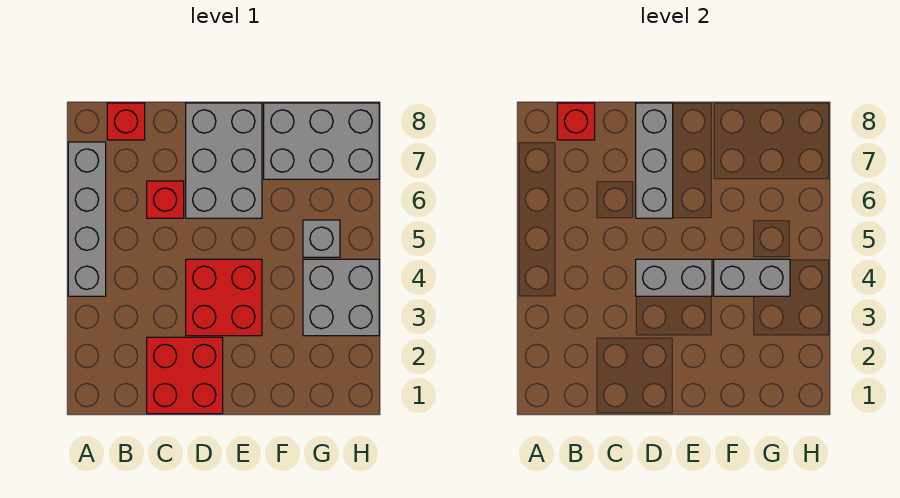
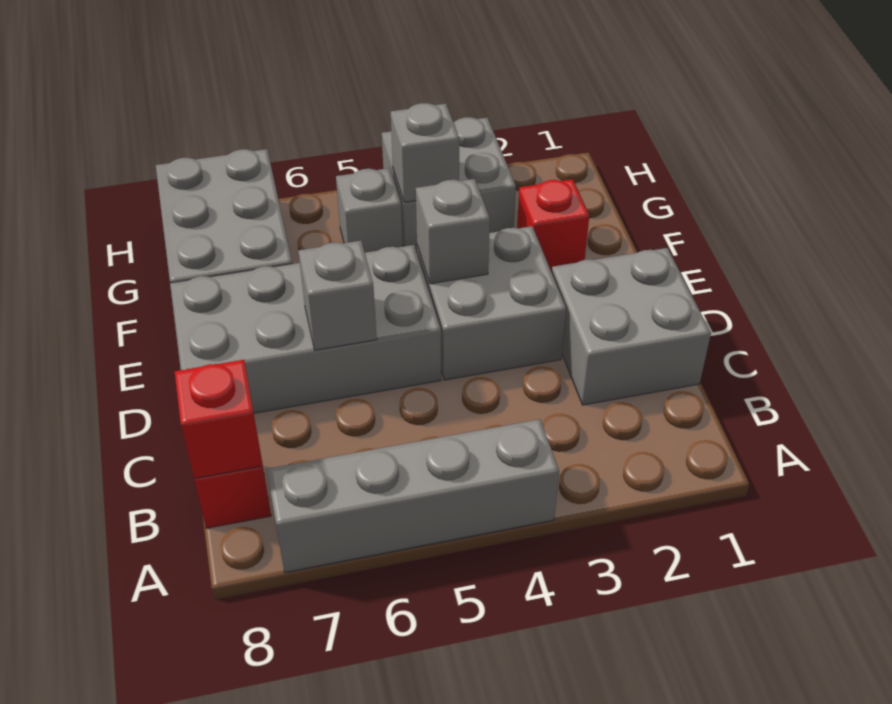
red 2x2 brick [147,337,223,414] -> grey 2x2 brick [552,248,711,405]
red 1x1 brick [147,181,184,218] -> red 1x1 brick moved to [517,179,589,272]
red 2x2 brick [186,259,262,336] -> grey 2x2 brick [417,226,566,380]
grey 1x2 brick [636,259,712,296] -> grey 1x1 brick [416,179,490,284]
grey 2x3 brick [186,103,262,218] -> grey 2x4 brick [170,245,441,413]
grey 1x3 brick [636,103,673,218] -> grey 1x1 brick [298,241,377,350]
grey 1x2 brick [714,259,790,296] -> grey 1x1 brick [391,103,459,202]

